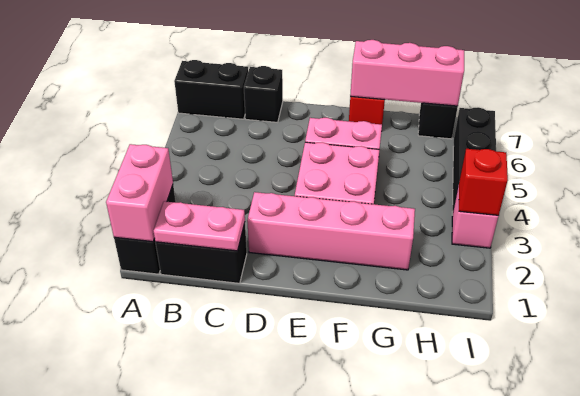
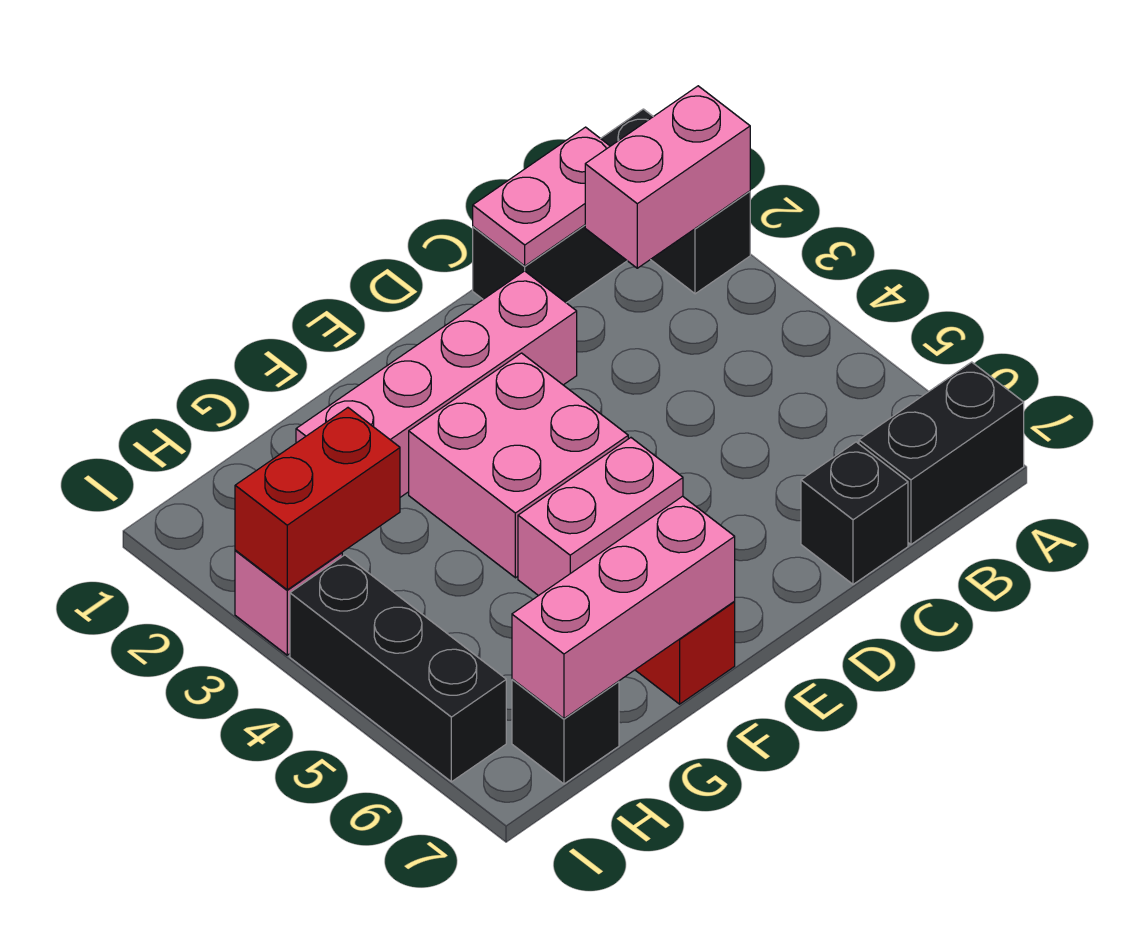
pink 1x2 brick [106,144,173,242] -> pink 1x2 brick turned to [585,86,750,268]
red 1x1 brick [459,149,508,215] -> red 1x2 brick [235,408,400,590]

